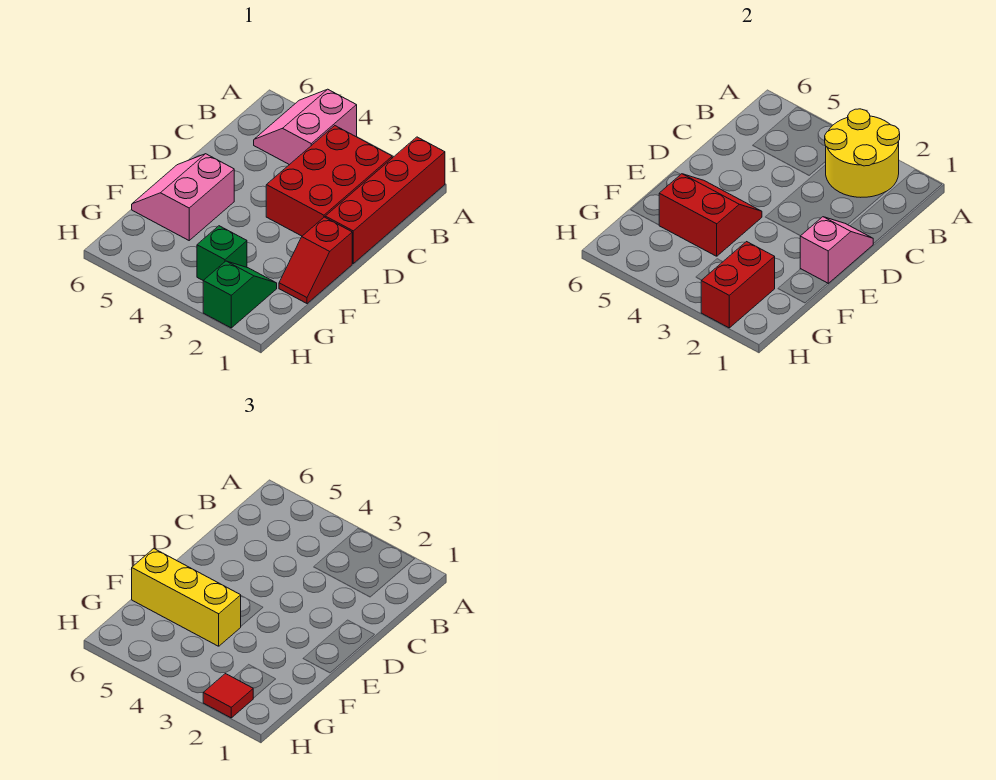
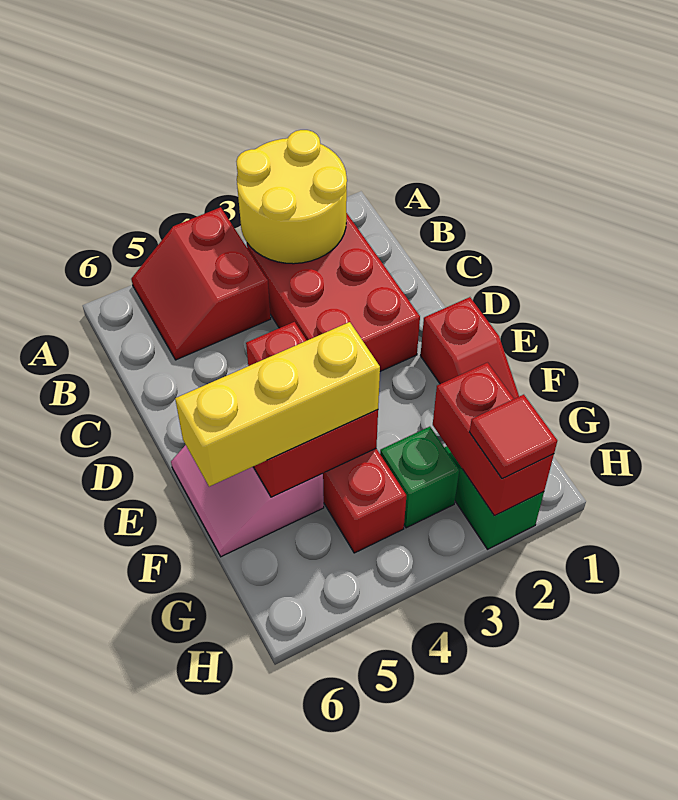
red 1x4 brick [325,137,445,263] -> red 1x4 brick moved to [246,322,406,553]
pink 2x2 slope [254,89,357,165] -> red 2x2 slope [131,207,271,360]
pink 1x2 slope [800,217,873,283] -> none

